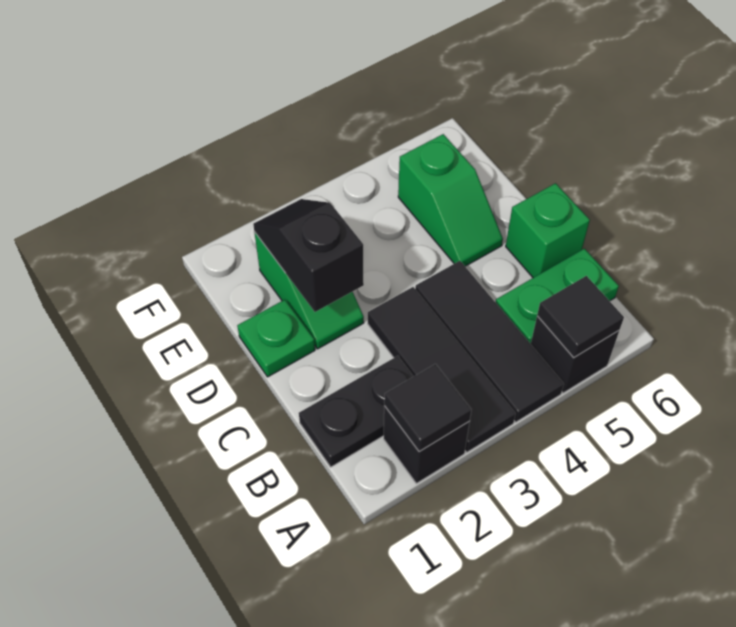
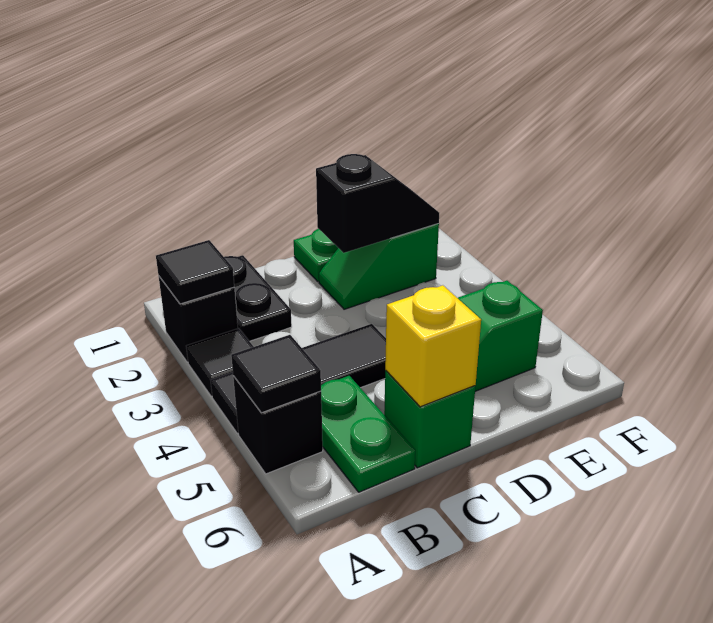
black 1x3 tile [368,287,516,452] -> black 1x1 tile [186,328,254,396]
none -> yellow 1x1 brick [385,285,481,407]

